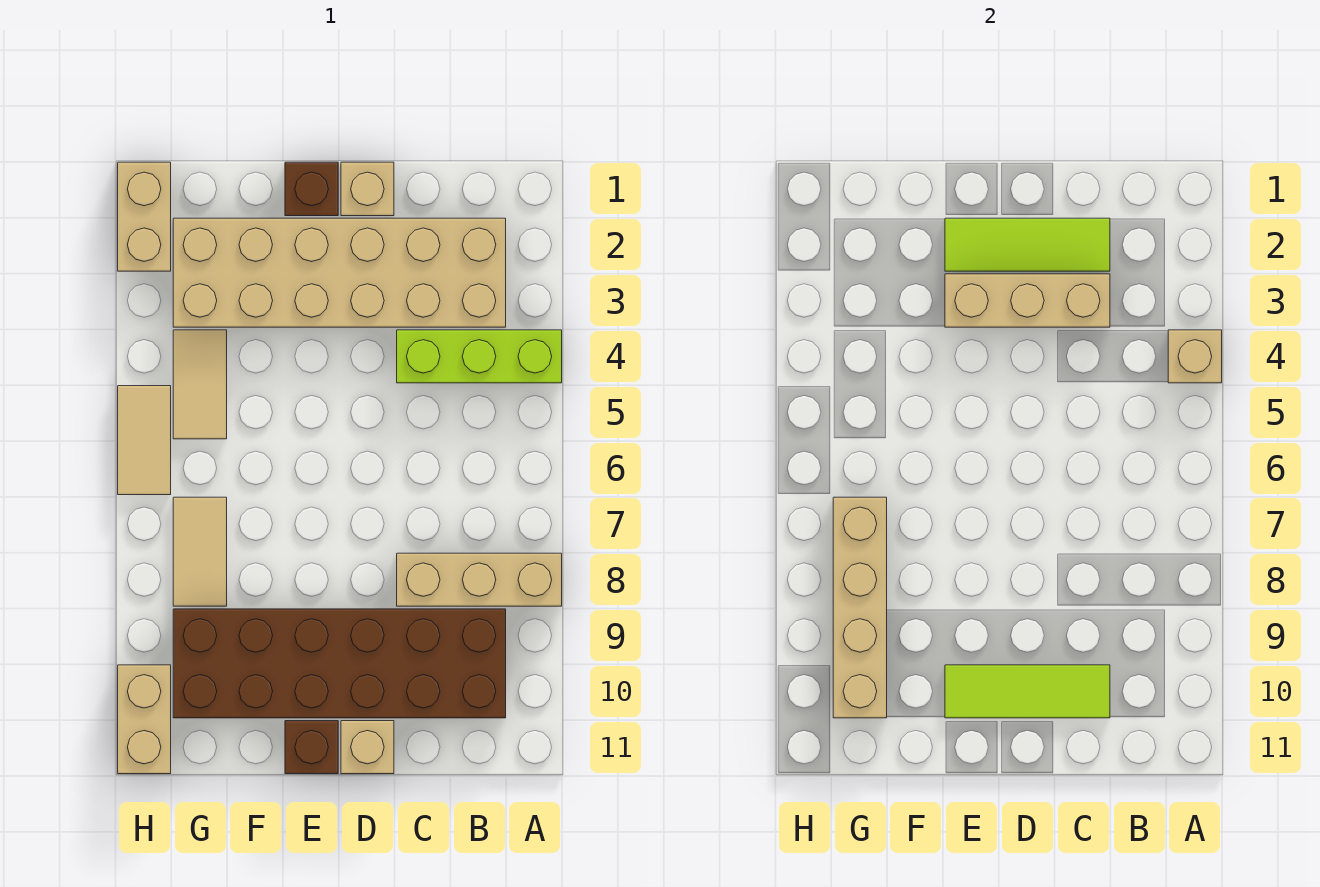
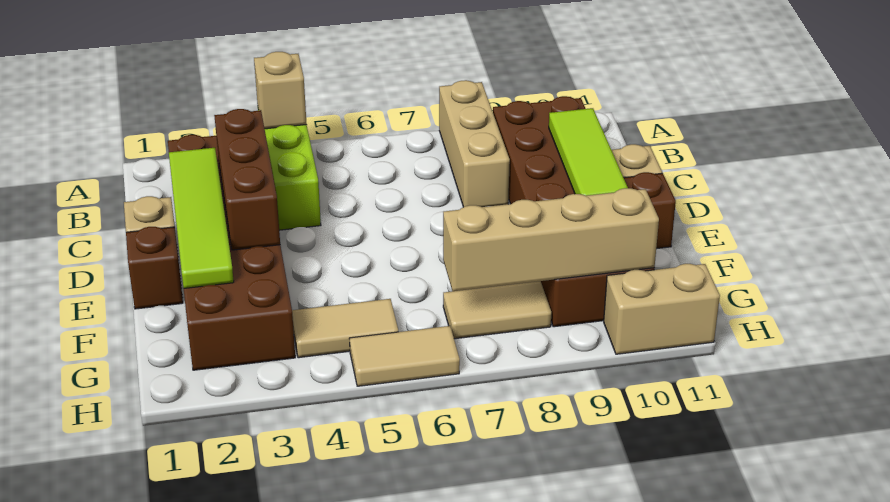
tan 2x6 brick [173,218,506,327] -> brown 2x6 brick [168,135,295,370]
lime 1x3 tile [945,218,1110,271] -> lime 1x4 tile [169,148,234,288]
tan 1x3 brick [945,274,1110,327] -> brown 1x3 brick [214,109,280,250]
tan 1x2 brick [118,162,171,271] -> none

